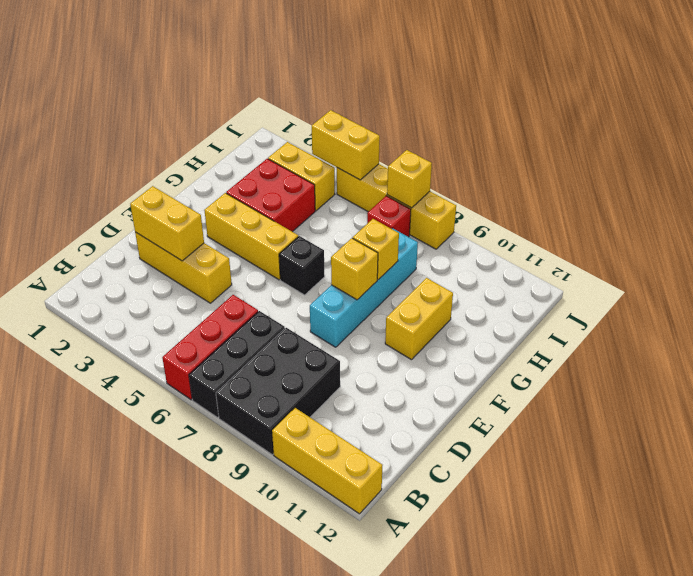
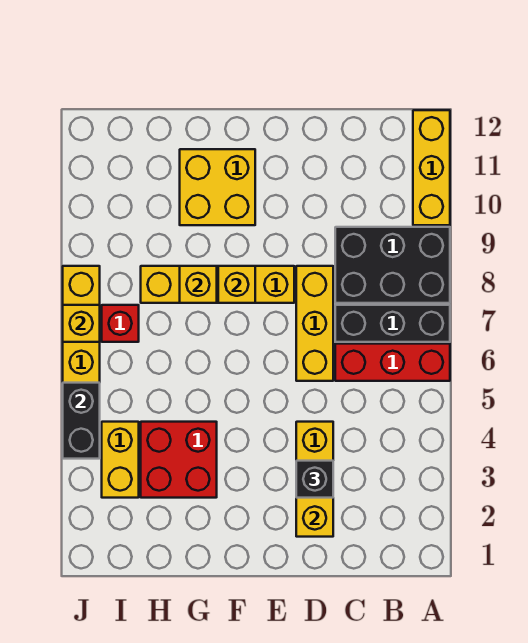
cyan 1x4 brick [310,228,418,347] -> yellow 1x4 brick [141,266,294,303]
yellow 1x3 brick [204,193,298,280] -> yellow 1x3 brick moved to [296,266,333,381]
black 1x1 brick [279,236,325,295] -> black 1x1 brick moved to [296,461,333,498]
yellow 1x2 brick [385,278,453,360] -> yellow 2x2 brick [180,149,255,225]
yellow 1x2 brick [312,110,380,180] -> black 1x2 brick [63,383,100,459]

